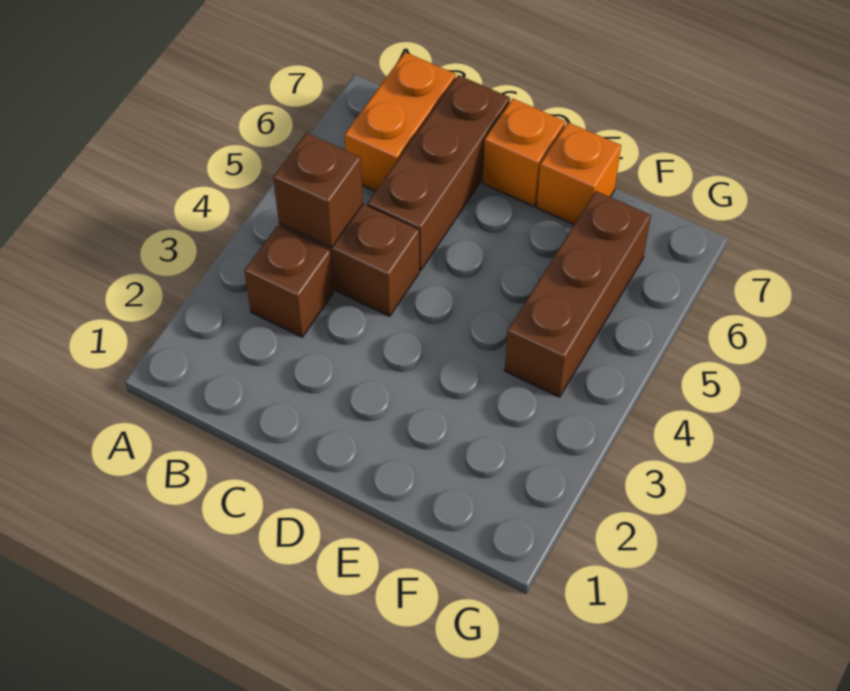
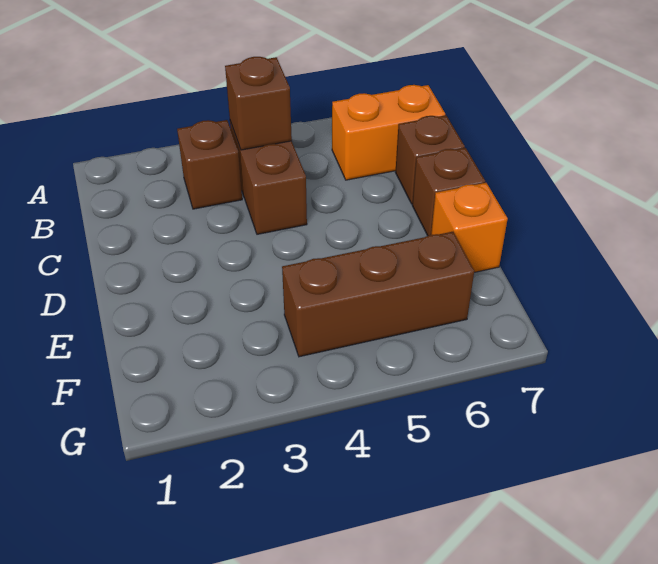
brown 1x3 brick [367,75,510,270] -> brown 1x1 brick [395,115,465,204]
orange 1x1 brick [483,99,565,206] -> brown 1x1 brick [412,148,485,236]

